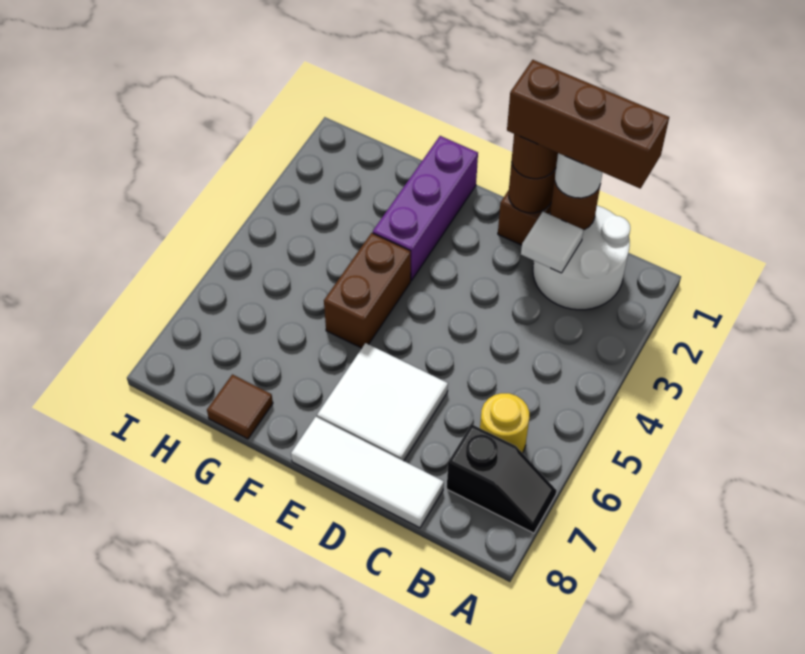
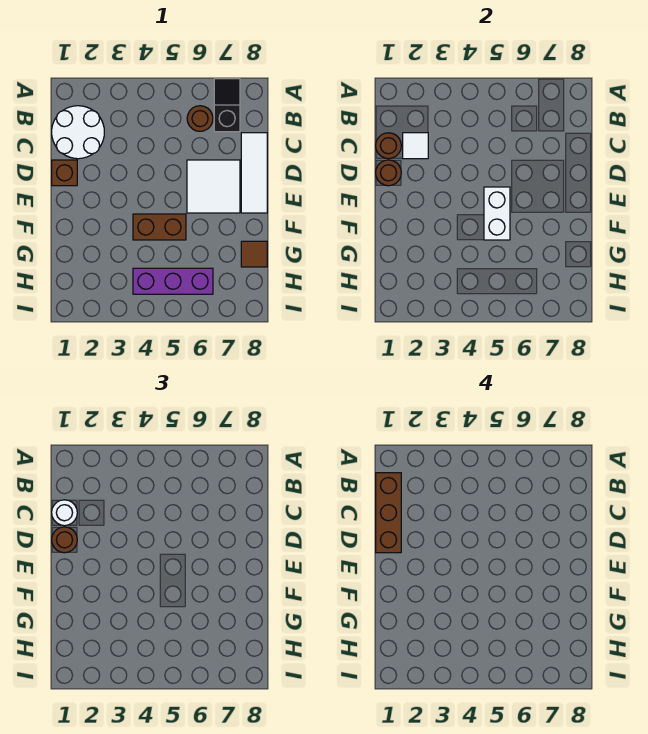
yellow 1x1 round brick [480,393,529,453] -> brown 1x1 round brick [187,106,213,131]
none -> white 1x2 brick [484,187,510,240]
purple 1x3 brick [373,136,478,281] -> purple 1x3 brick moved to [133,268,213,294]

